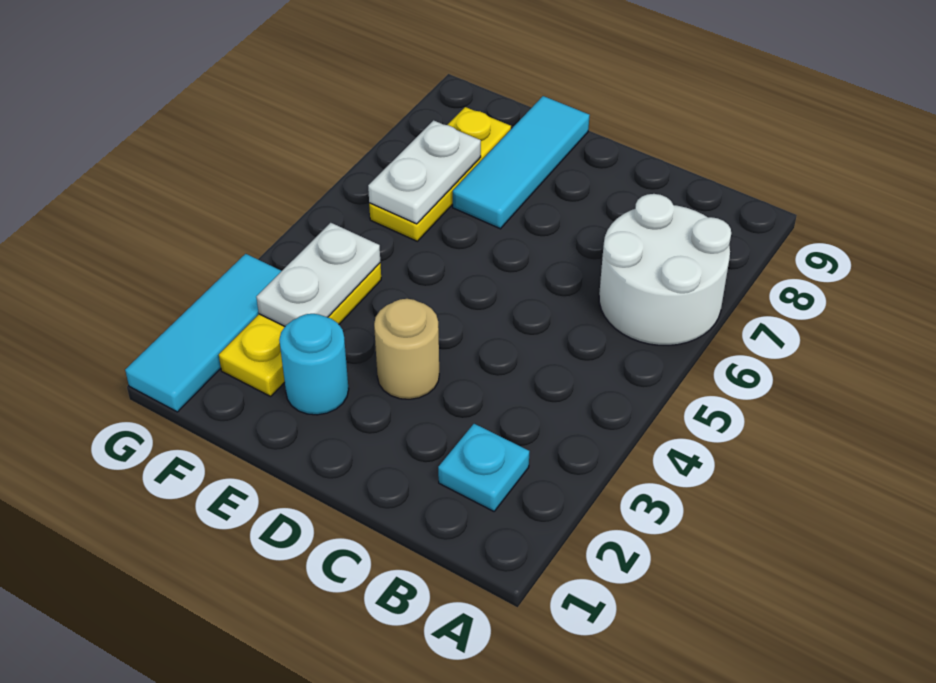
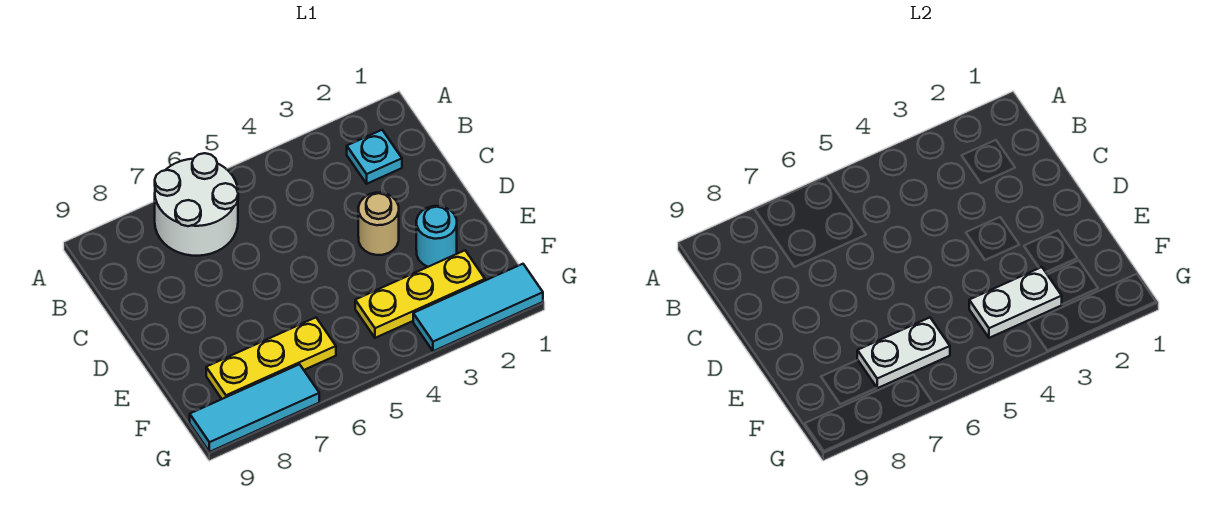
cyan 1x3 tile [453,96,590,229] -> cyan 1x3 tile moved to [190,364,319,452]

